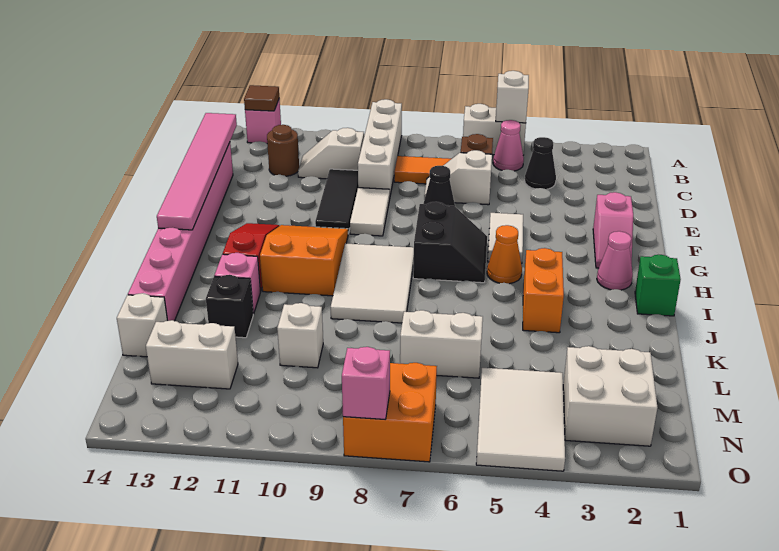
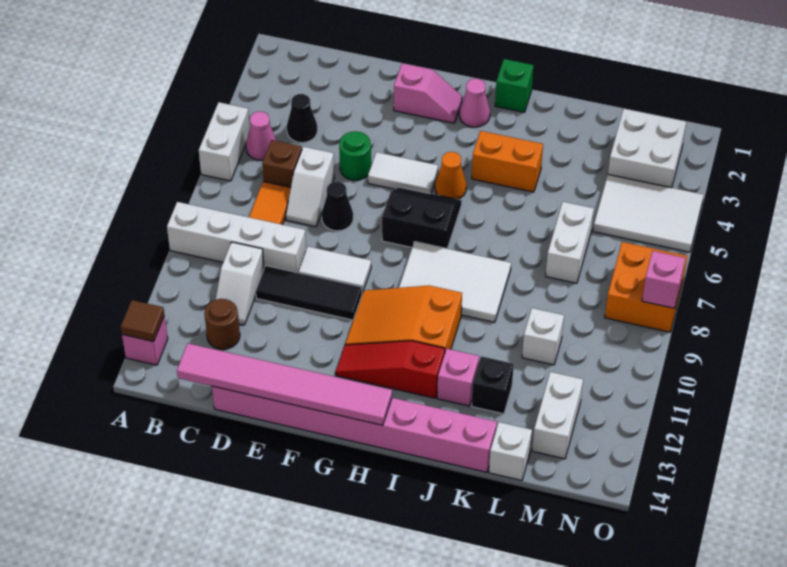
white 1x1 brick [496,71,529,123] -> none
none -> green 1x1 round brick [339,131,371,180]

